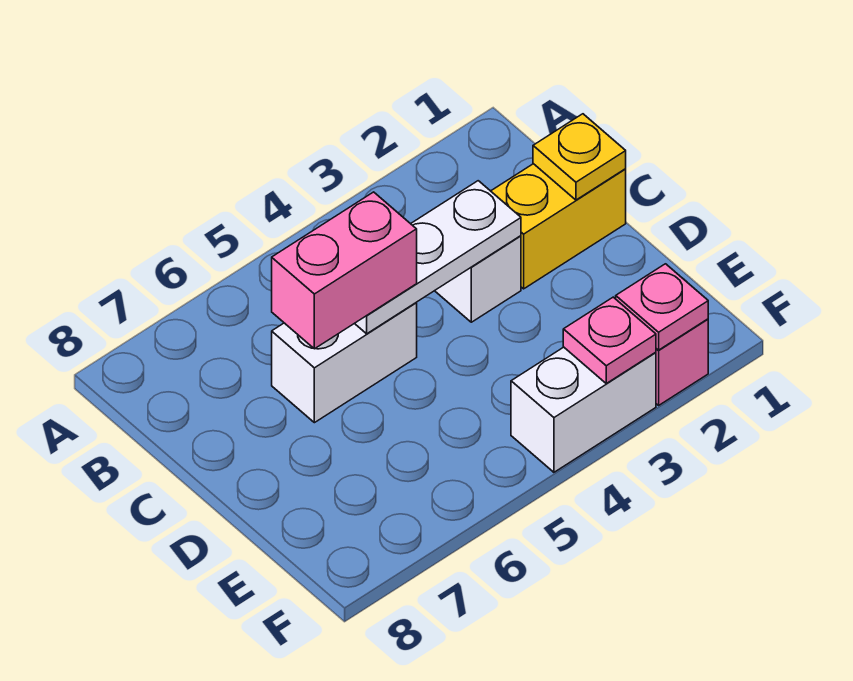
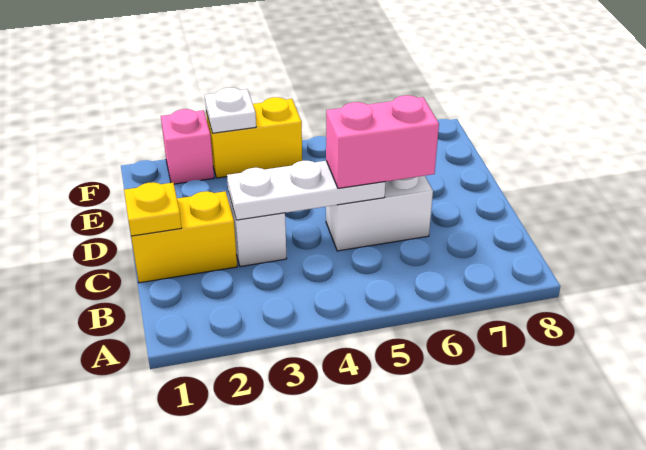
pink 1x1 plate [616,264,708,350] -> none
white 1x2 brick [511,347,656,472] -> yellow 1x2 brick [206,97,302,178]
pink 1x1 plate [563,297,656,383] -> white 1x1 plate [205,88,256,133]

